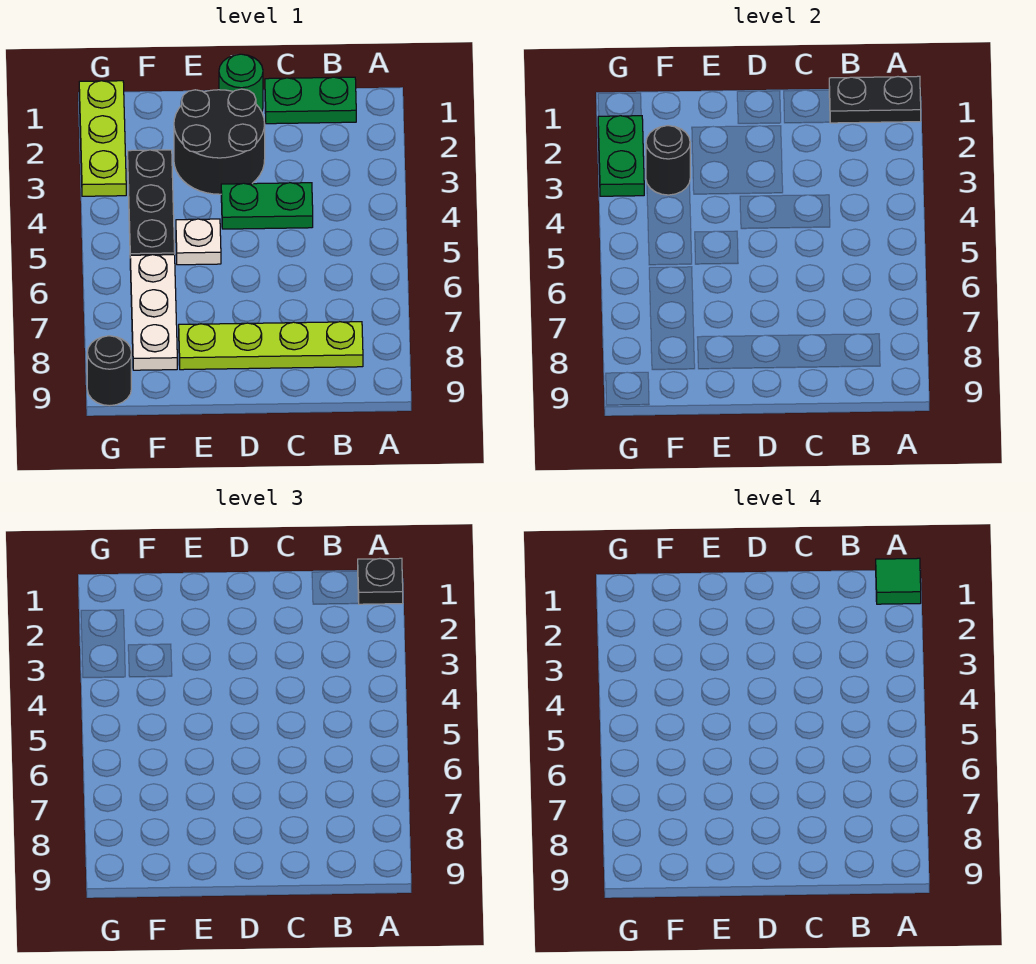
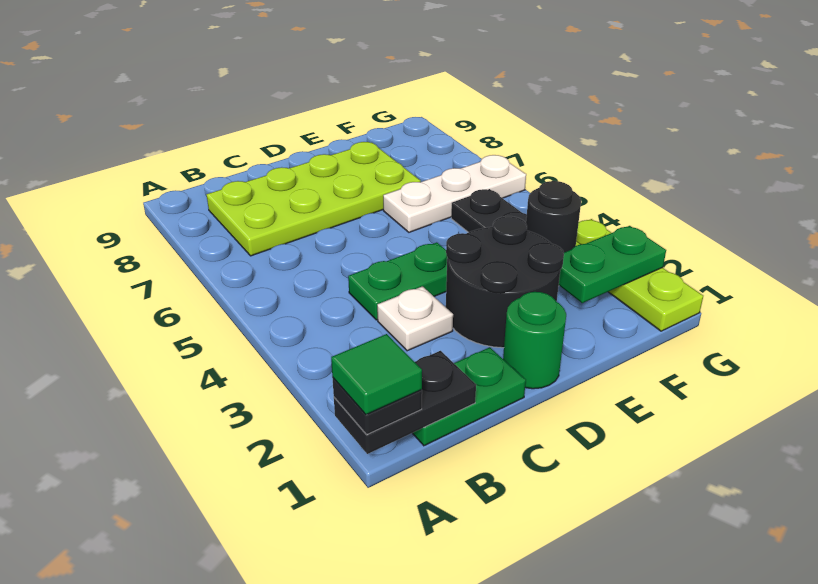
lime 1x4 plate [179,322,363,370] -> lime 2x4 plate [207,142,421,256]
white 1x1 plate [176,219,221,265] -> white 1x1 plate moved to [377,286,453,351]
white 1x3 plate [130,255,177,370] -> white 1x3 plate turned to [383,155,526,232]
green 1x2 plate [598,116,644,196] -> green 1x2 plate turned to [559,226,666,303]
black 1x1 round brick [87,336,131,406] -> none

